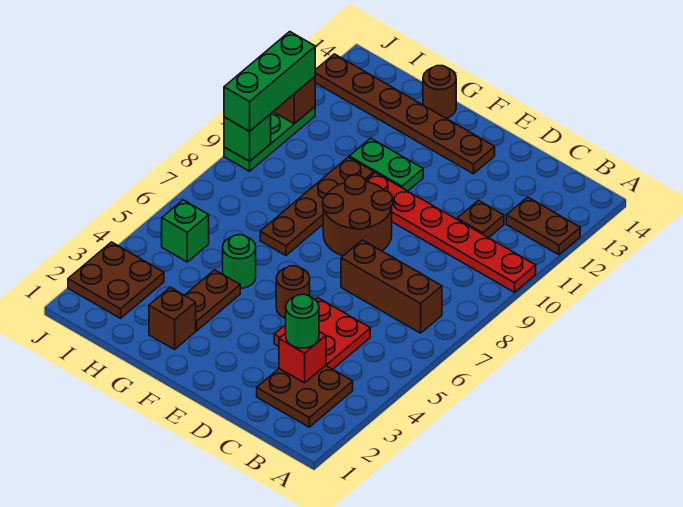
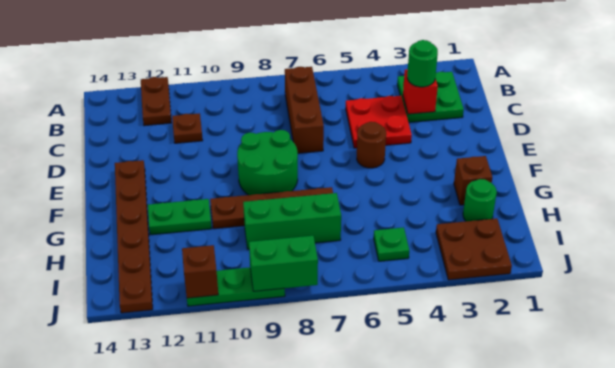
red 1x6 plate [365,173,536,292] -> none
brown 2x2 plate [257,365,353,427] -> green 2x2 plate [397,72,464,122]
brown 2x2 round brick [323,175,393,256] -> green 2x2 round brick [237,130,298,195]
green 1x2 plate [349,138,423,191] -> green 1x2 plate turned to [148,199,212,235]
brown 1x2 plate [184,270,240,331] -> none
green 1x1 round brick [223,235,256,288] -> green 1x1 round brick moved to [463,179,497,221]
brown 1x1 round brick [423,66,456,118] -> none
green 1x1 brick [162,200,209,262] -> green 1x1 plate [374,227,409,261]
green 1x1 brick [224,114,271,161] -> green 1x2 brick [249,236,318,291]
green 1x3 brick [224,32,315,131] -> green 1x3 brick moved to [243,193,341,249]

